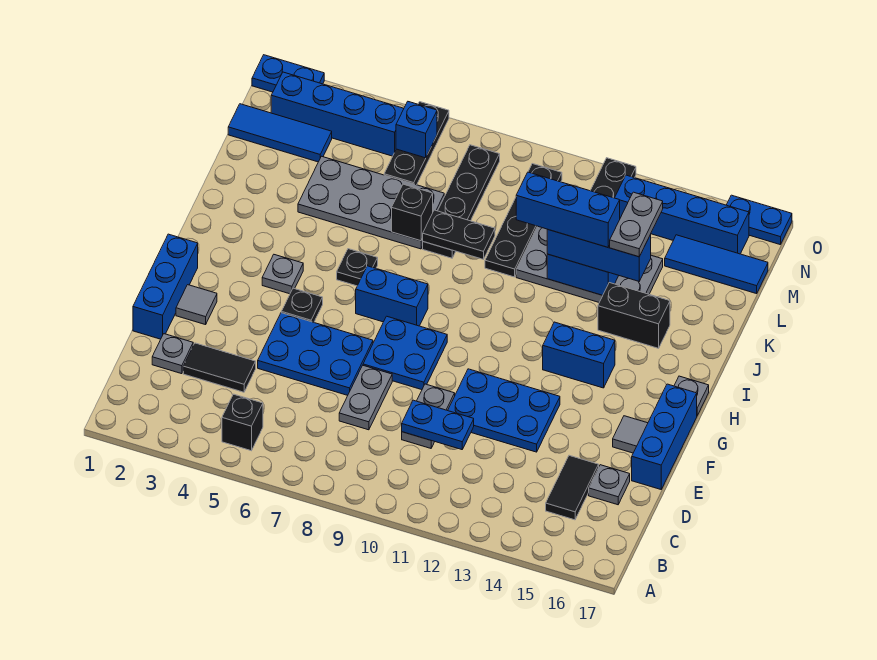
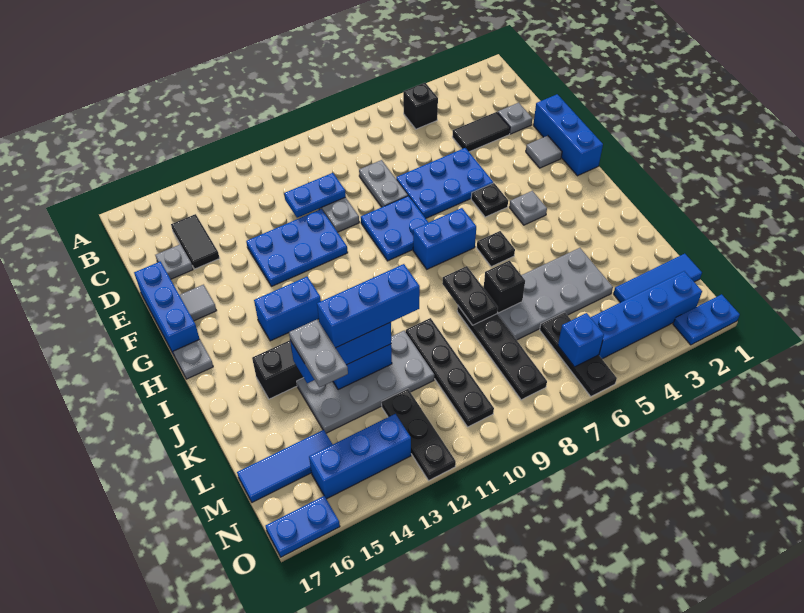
black 1x2 plate [423,210,495,259] -> black 1x2 plate turned to [442,266,498,325]
blue 1x4 brick [615,175,749,254] -> blue 1x3 brick [309,414,411,499]

